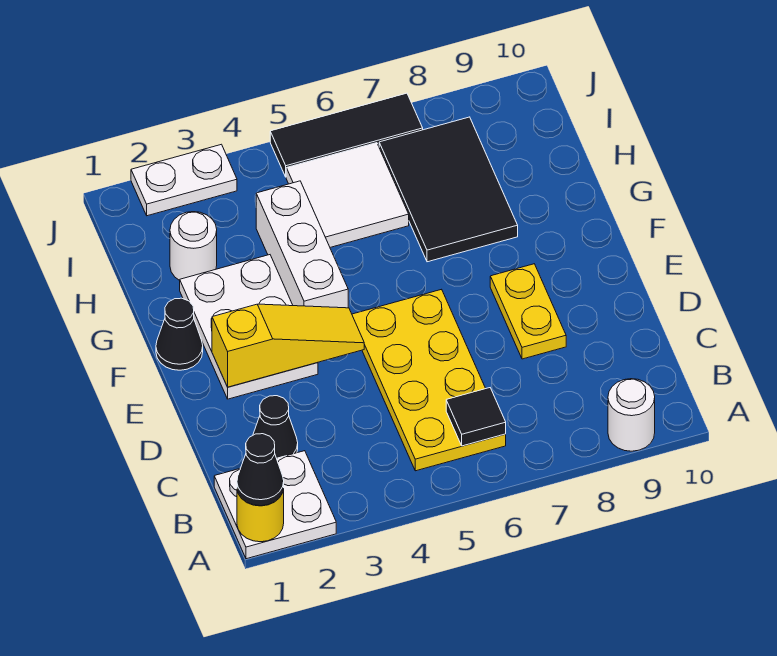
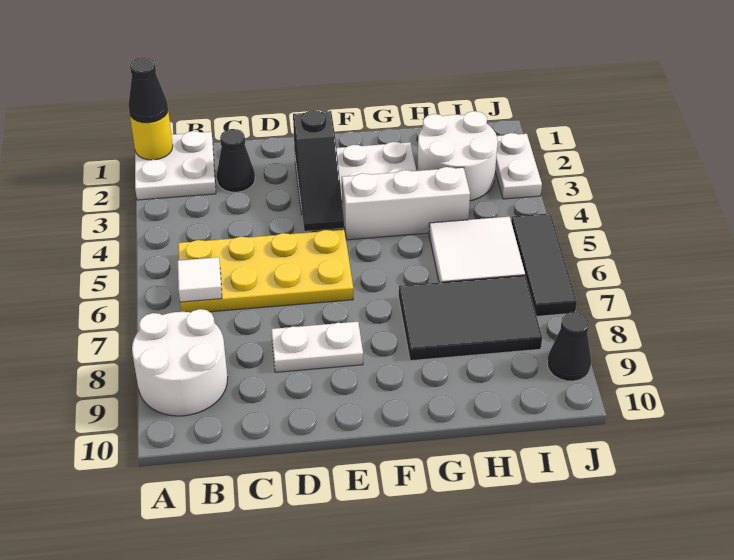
white 1x1 round brick [608,379,655,451] -> white 2x2 round brick [132,309,228,416]
black 1x1 tile [446,388,506,446] -> white 1x1 tile [178,257,222,302]
yellow 1x2 plate [490,264,566,359] -> white 1x2 plate [271,322,363,372]
yellow 1x3 slope [212,304,364,387] -> black 1x3 slope [293,110,344,231]
black 1x1 cone [156,298,203,370] -> black 1x1 cone moved to [547,312,591,381]
white 1x1 round brick [170,212,217,281] -> white 2x2 round brick [417,111,498,201]

